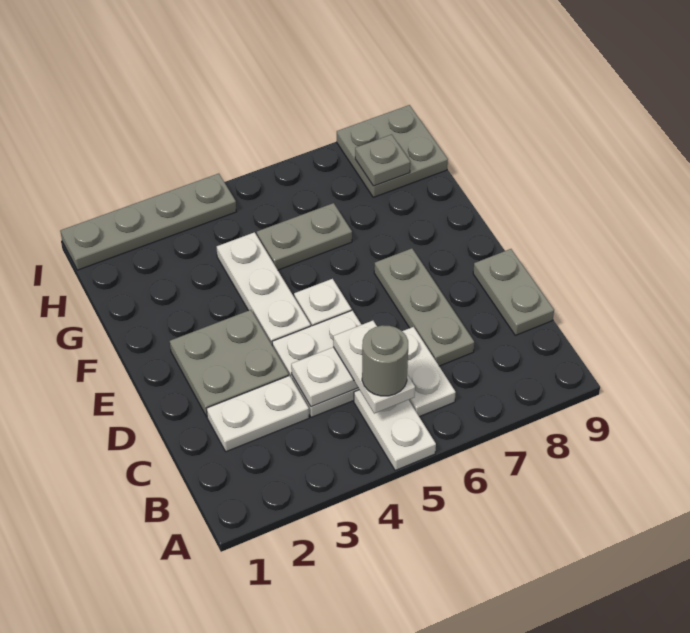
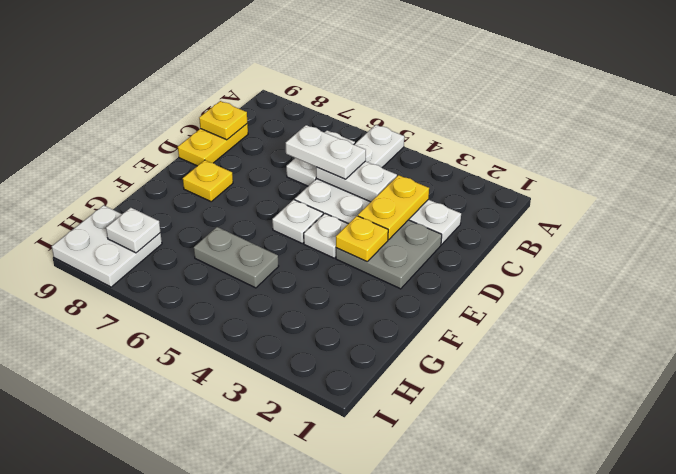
white 1x2 plate [333,321,415,413] -> white 1x2 plate turned to [286,125,366,179]
grey 1x1 round brick [362,325,408,396] -> none
none -> yellow 1x2 plate [358,175,429,240]
grey 1x3 plate [374,248,474,366] -> none
grey 1x2 plate [473,249,554,335] -> yellow 1x2 plate [178,124,248,166]
none -> yellow 1x1 plate [199,101,247,140]
none -> yellow 1x1 plate [336,216,388,262]
white 1x3 plate [216,232,311,344] -> white 1x1 plate [304,214,348,258]
none -> yellow 1x1 plate [183,160,233,201]
grey 2x2 plate [337,105,448,197] -> white 2x2 plate [52,205,162,287]
grey 1x1 plate [355,134,410,186] -> white 1x1 plate [106,208,160,253]
grey 1x4 plate [60,174,236,270] -> none

